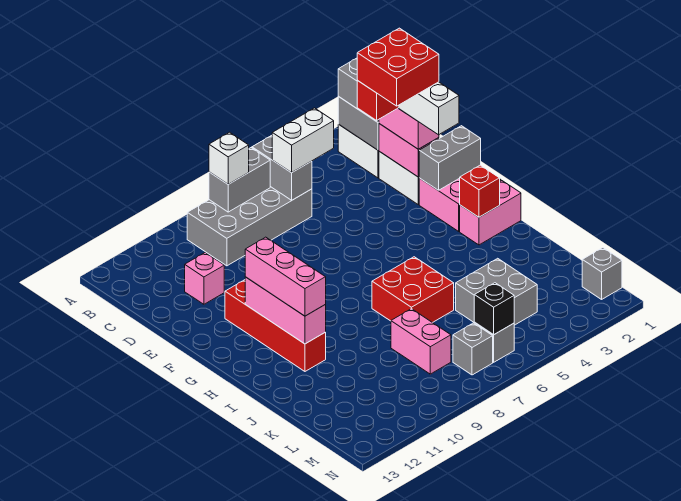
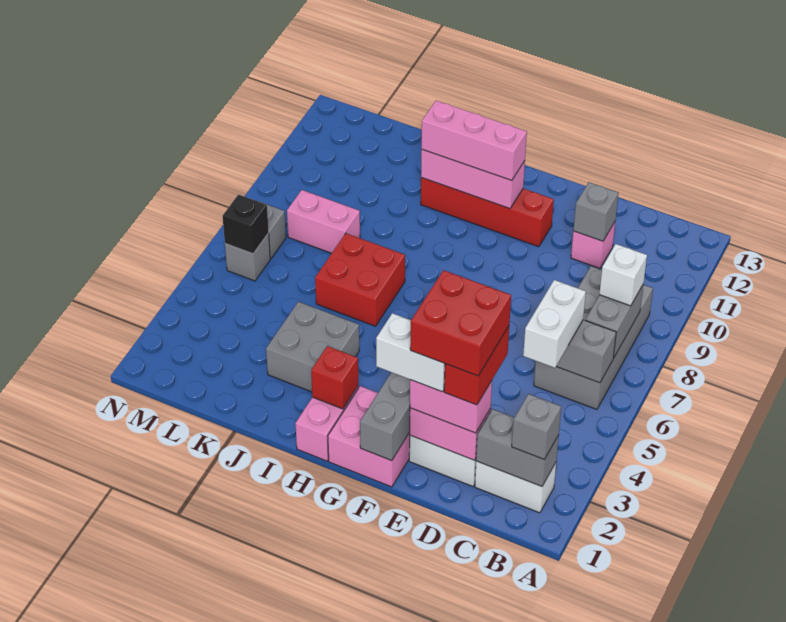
grey 2x2 brick [456,258,537,325] -> grey 2x2 brick moved to [266,302,359,392]
grey 1x1 brick [582,248,622,299] -> grey 1x1 brick moved to [573,182,618,241]

